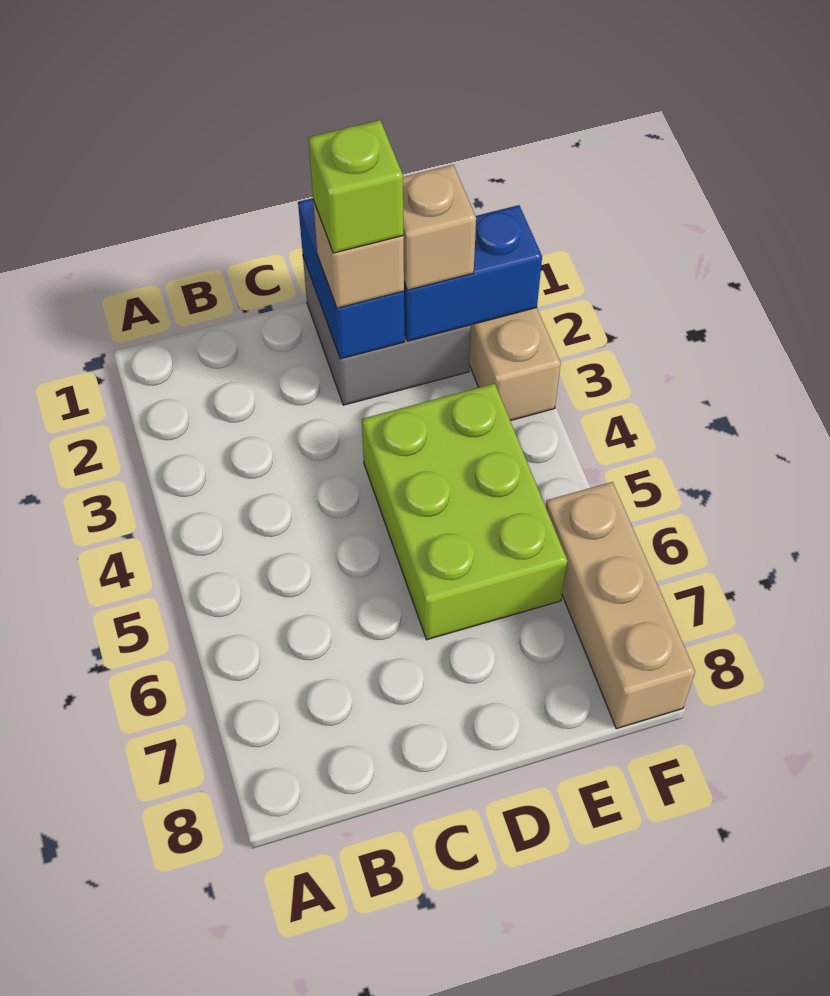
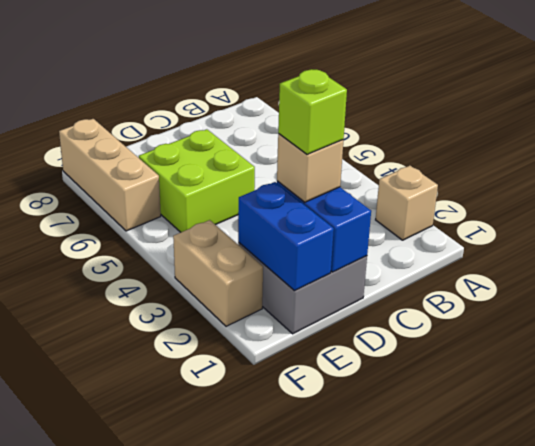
lime 2x3 brick [362,383,567,640] -> lime 2x2 brick [139,129,255,232]
blue 1x2 brick [404,205,542,341] -> blue 1x2 brick turned to [238,182,334,291]
tan 1x1 brick [403,165,476,290] -> tan 1x1 brick moved to [376,166,438,240]

